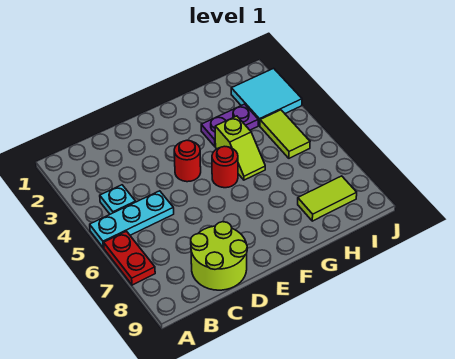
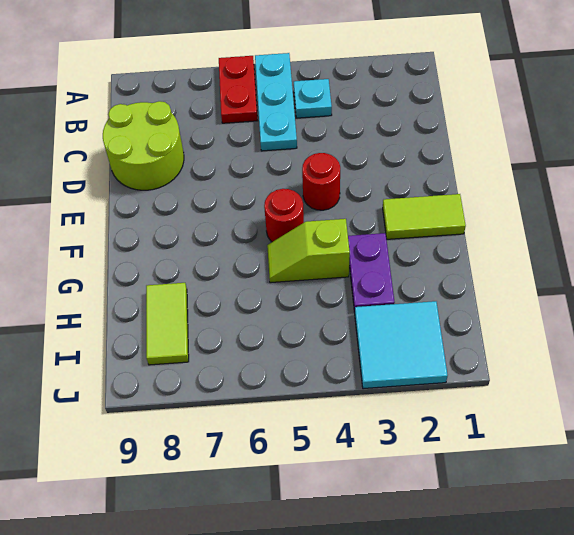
red 1x2 plate [104,231,155,285] -> red 1x2 plate turned to [219,56,257,123]
lime 1x2 tile [260,110,310,158] -> lime 1x2 tile moved to [383,194,466,239]

